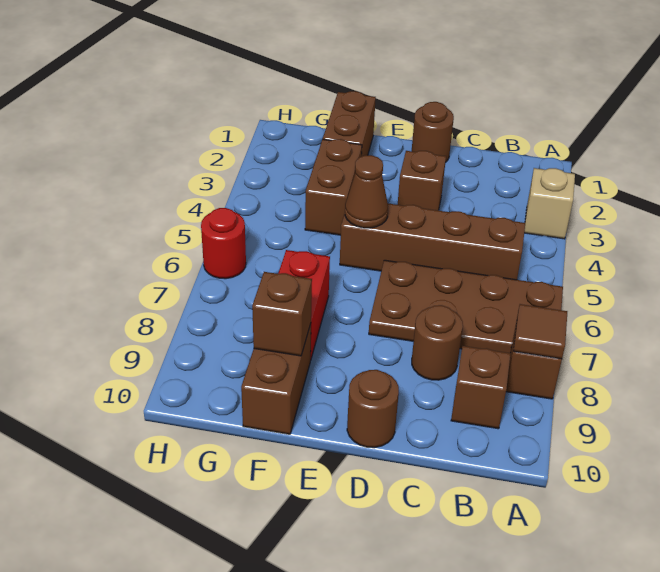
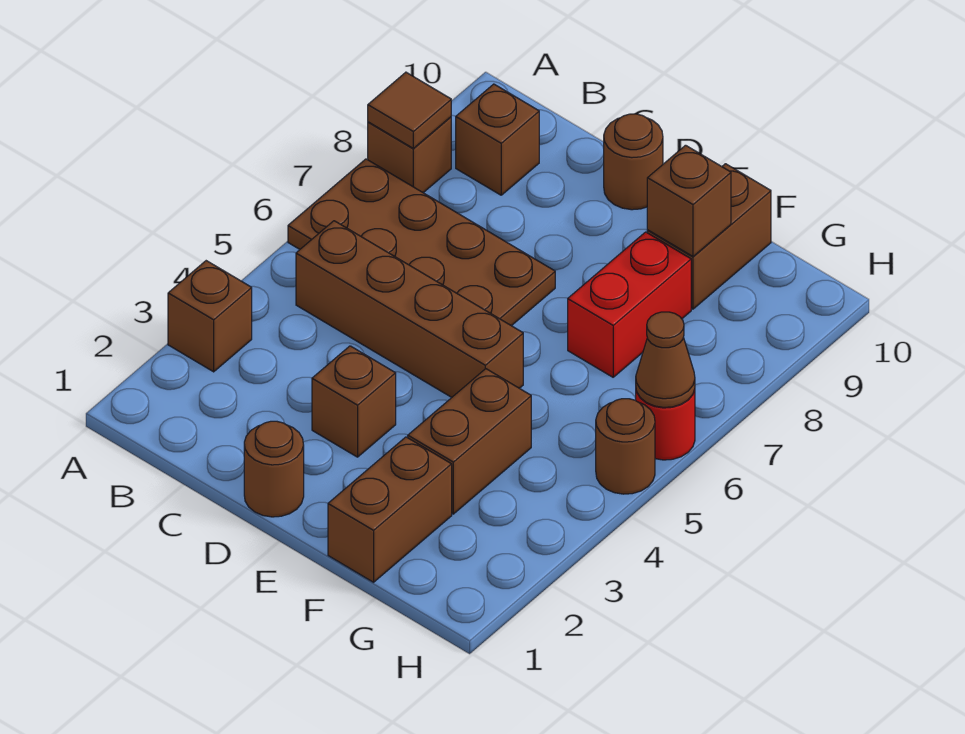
tan 1x1 brick [524,168,575,239] -> brown 1x1 brick [168,261,252,372]
brown 1x1 round brick [412,305,463,380] -> brown 1x1 round brick moved to [596,399,655,494]
brown 1x1 cone [345,155,388,228] -> brown 1x1 cone moved to [636,312,695,407]

